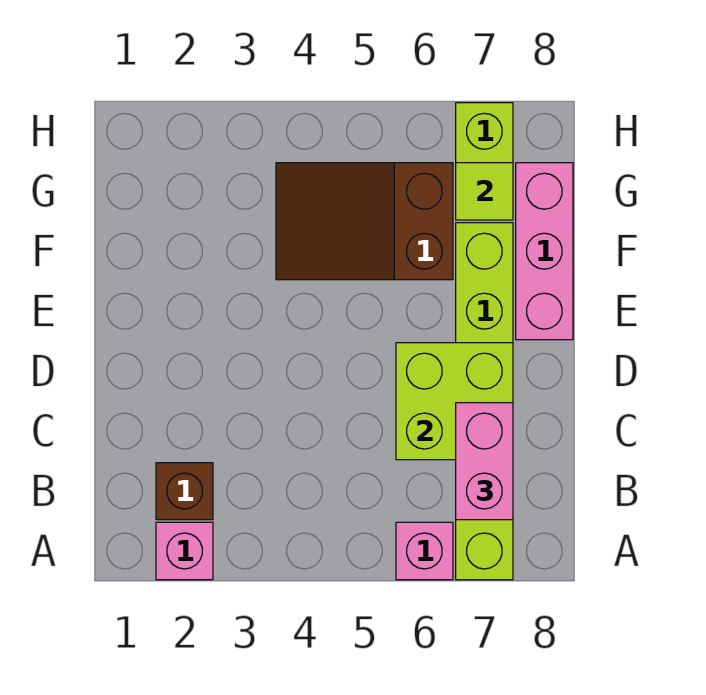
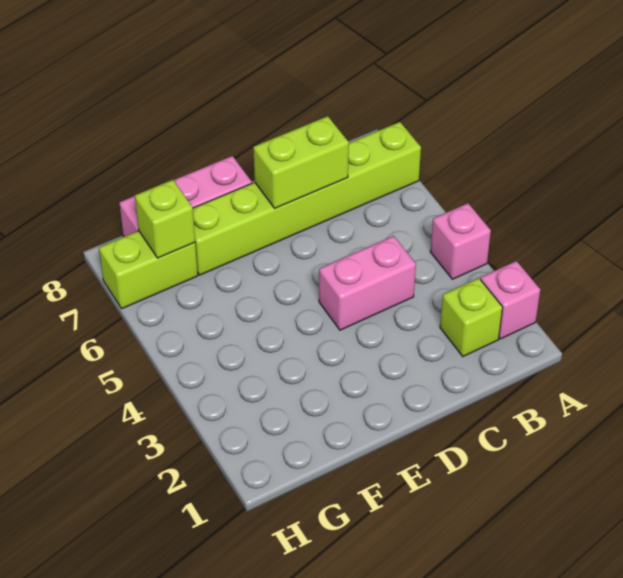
pink 1x1 brick [396,522,453,580] -> pink 1x1 brick moved to [430,203,491,279]
brown 1x1 brick [156,463,213,520] -> lime 1x1 brick [440,278,503,356]
pink 1x2 brick [456,403,513,520] -> pink 1x2 brick moved to [319,236,416,330]
lime 2x2 brick [396,343,513,460] -> lime 1x2 brick [253,116,349,208]
brown 2x3 slope [276,163,453,280] -> none
lime 1x1 tile [456,163,513,220] -> lime 1x1 brick [135,180,195,258]

